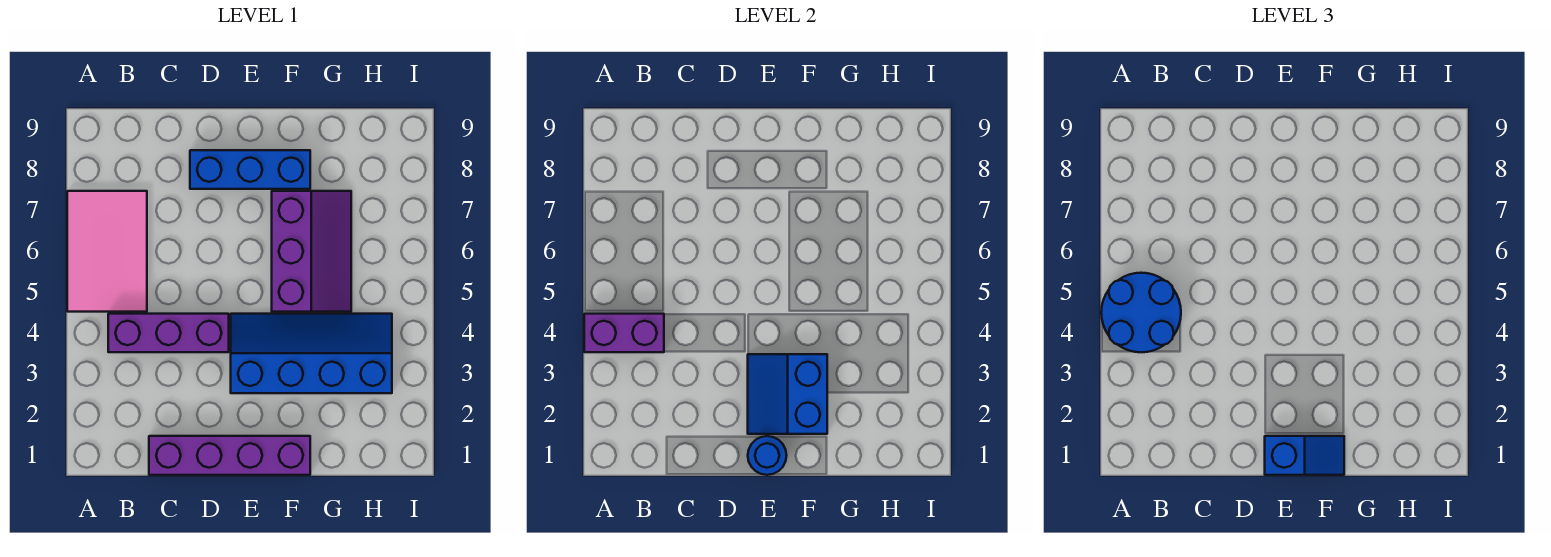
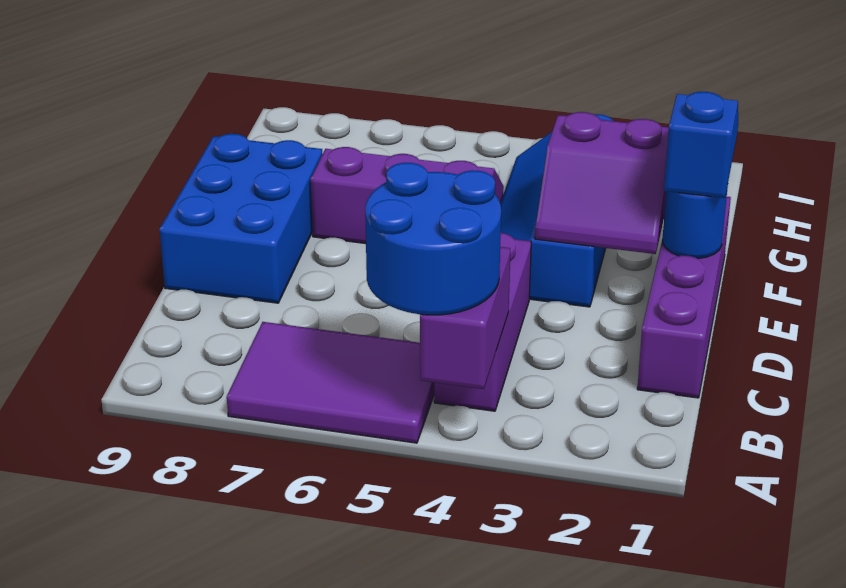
pink 2x3 tile [67,191,147,312] -> purple 2x3 tile [227,322,434,443]
blue 1x3 brick [190,150,310,189] -> blue 2x3 brick [160,134,322,303]
blue 2x2 slope [748,354,827,434] -> purple 2x2 slope [535,112,669,254]

